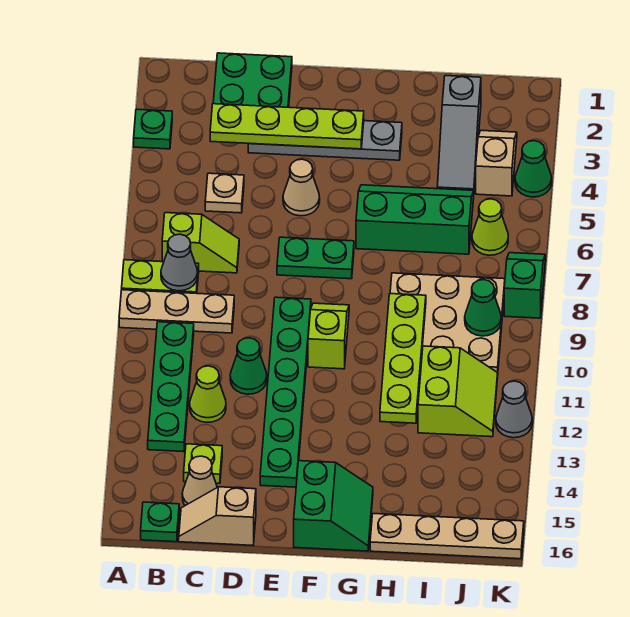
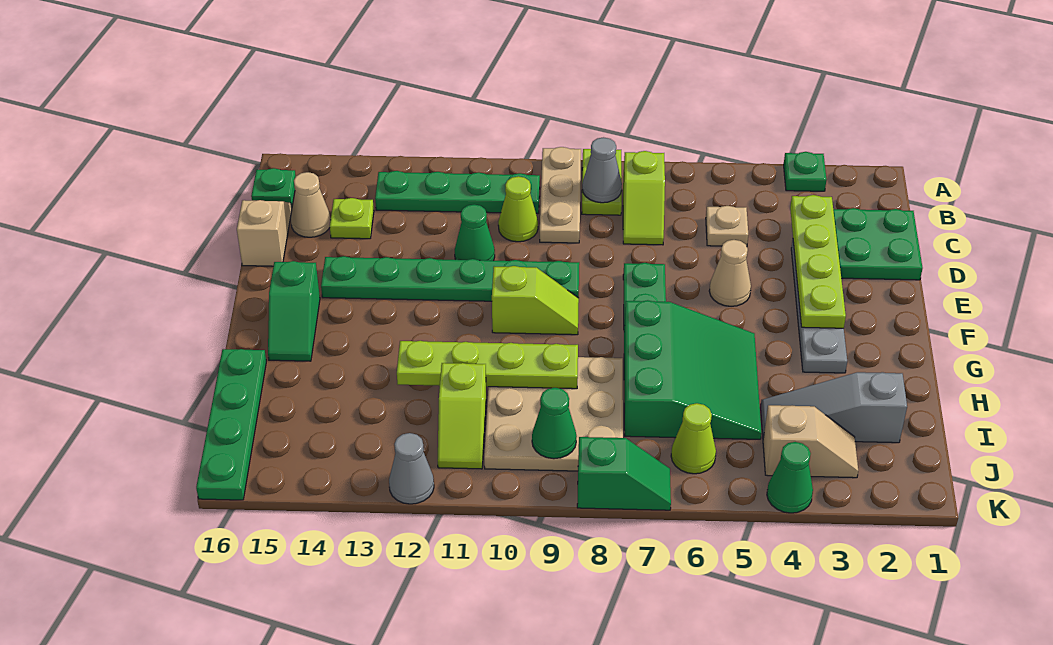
lime 1x1 cone [190,366,226,422] -> lime 1x1 cone moved to [498,176,538,242]
green 2x2 slope [294,461,373,551] -> green 1x2 slope [268,261,320,361]
green 2x3 slope [356,185,474,254] -> green 3x3 slope [624,300,762,439]
tan 1x4 plate [370,514,524,559] -> green 1x4 plate [196,349,266,500]
lime 2x2 slope [418,346,498,437] -> lime 1x2 slope [438,363,486,469]

